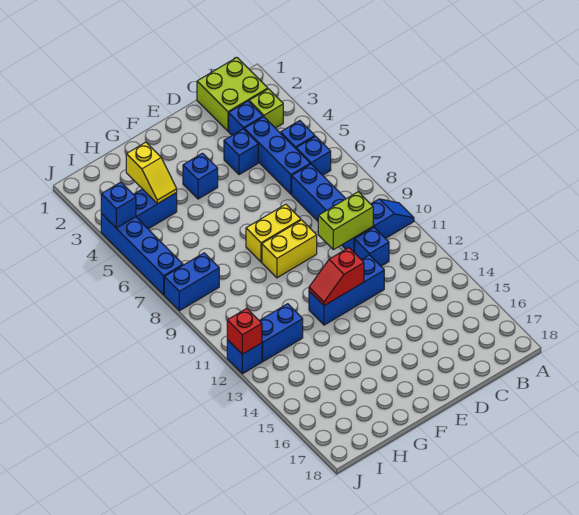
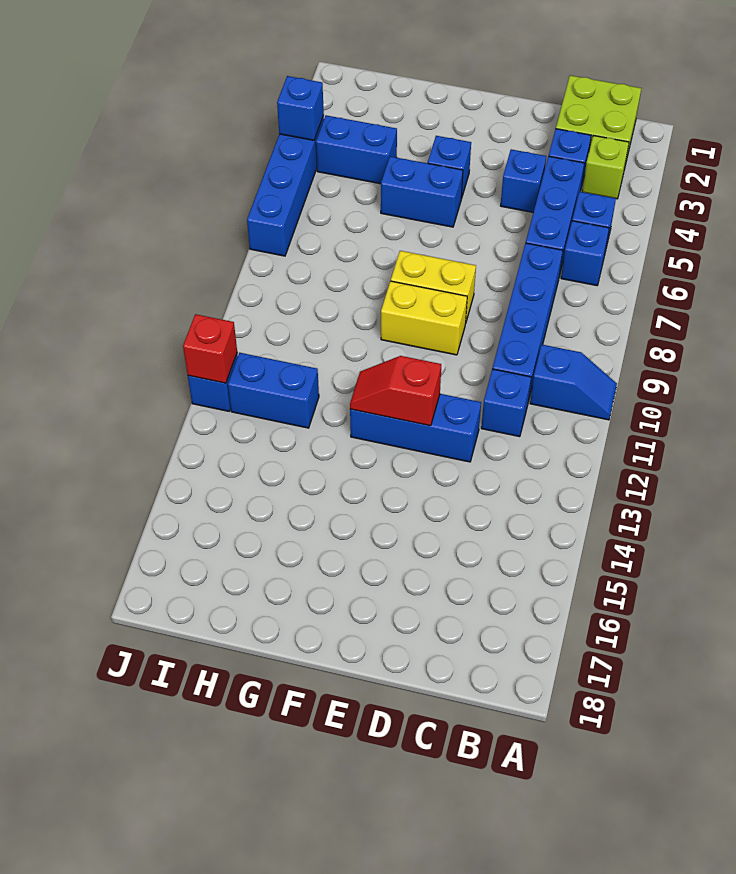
lime 1x2 brick [318,192,373,250] -> none
yellow 1x2 slope [126,142,177,204] -> none
blue 1x2 brick [164,253,219,311] -> blue 1x2 brick moved to [381,156,463,227]

